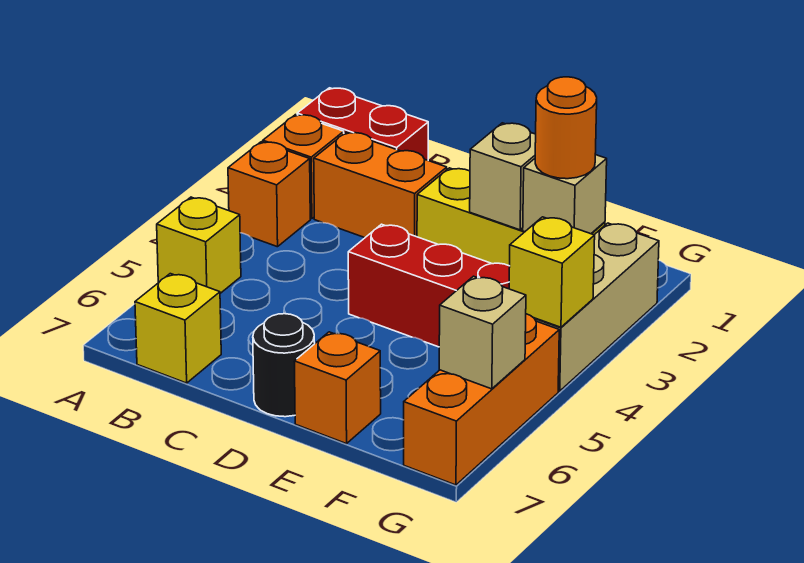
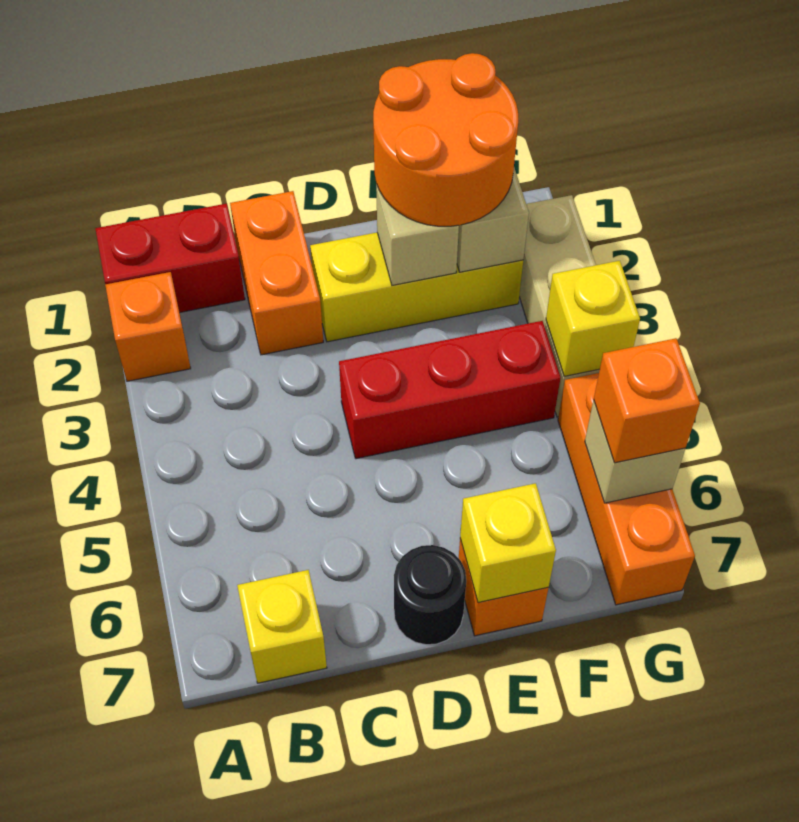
orange 1x1 brick [228,142,310,247] -> orange 1x1 brick moved to [594,338,700,463]
yellow 1x1 brick [157,197,241,293] -> yellow 1x1 brick moved to [460,483,556,603]
orange 1x2 brick [314,132,447,238] -> orange 1x2 brick turned to [230,191,323,355]
orange 1x1 round brick [535,77,597,179] -> orange 2x2 round brick [373,53,518,226]

